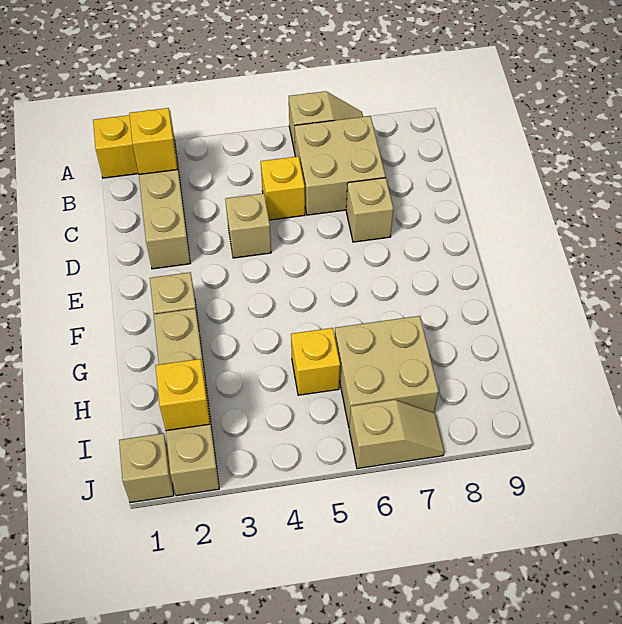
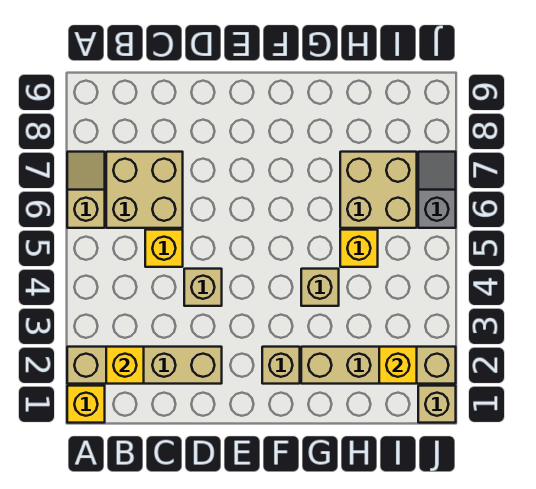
tan 1x1 brick [346,178,393,242] -> tan 1x1 brick moved to [301,269,339,306]
tan 1x2 slope [349,400,444,469] -> grey 1x2 slope [418,152,456,228]

